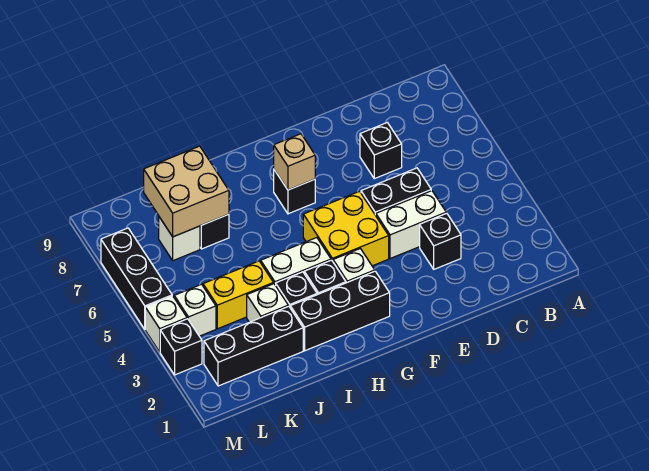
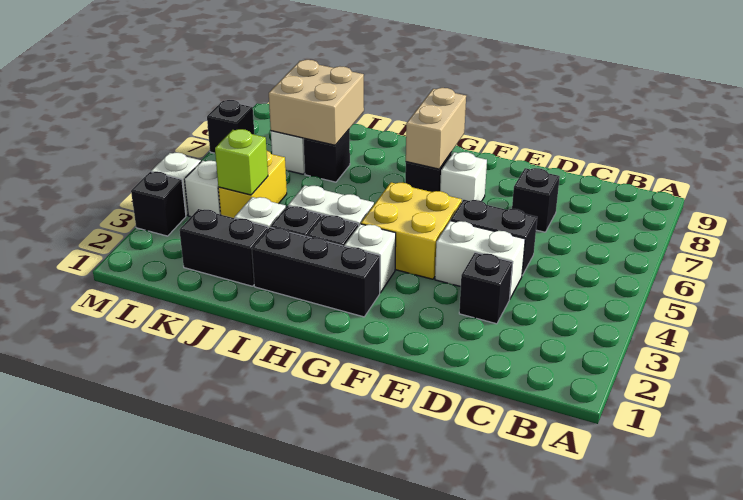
none -> white 1x1 brick [440,152,487,201]
tan 1x1 brick [274,134,315,190] -> tan 1x2 brick [406,88,466,169]
black 1x3 brick [204,306,303,386] -> black 1x2 brick [179,209,268,286]
yellow 1x2 brick [203,261,273,329] -> yellow 1x2 brick turned to [218,151,287,218]
none -> lime 1x1 brick [215,129,268,195]
black 1x3 brick [101,228,172,329] -> black 1x1 brick [207,100,254,153]

